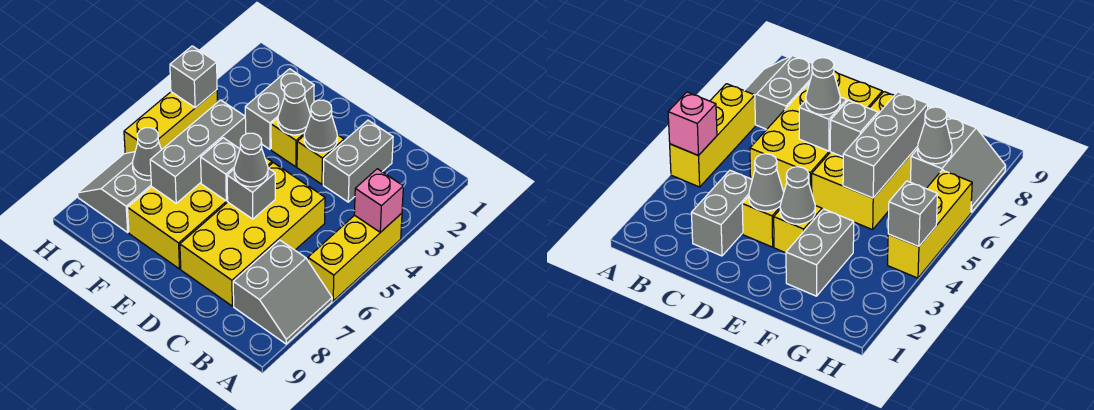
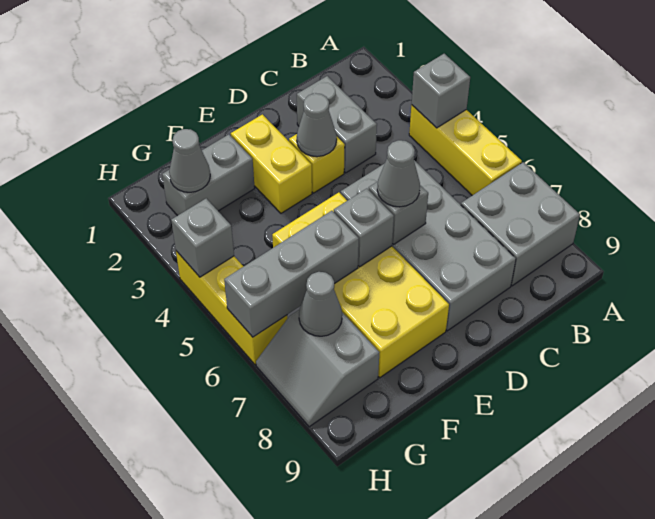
pink 1x1 brick [354,169,403,232] -> grey 1x1 brick [412,54,470,128]
grey 2x2 slope [233,240,332,344] -> grey 2x2 brick [461,162,580,286]
yellow 2x4 brick [180,163,325,306] -> grey 2x4 brick [341,160,516,331]
yellow 1x1 brick [271,118,305,167] -> yellow 1x2 brick [231,114,312,213]
grey 1x1 cone [278,83,311,135] -> grey 1x1 cone moved to [169,129,210,192]
grey 1x2 brick [245,69,314,149] -> grey 1x2 brick turned to [162,134,255,216]
grey 1x3 brick [150,100,246,203] -> grey 1x3 brick turned to [224,211,359,337]

